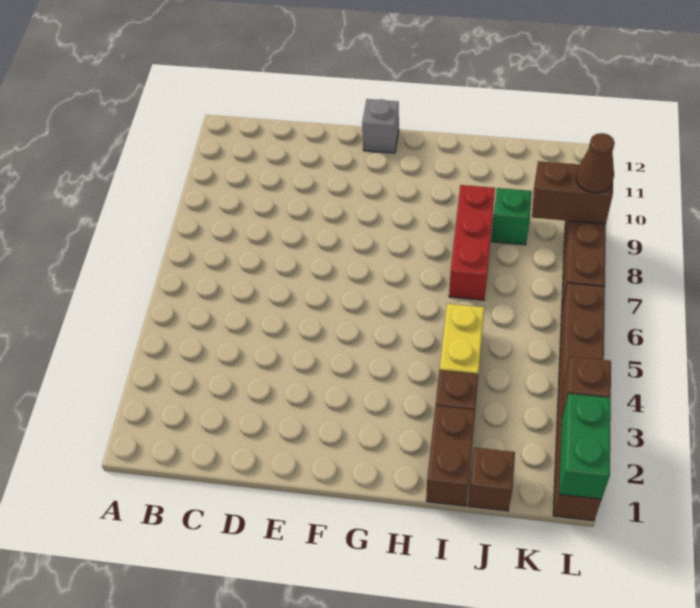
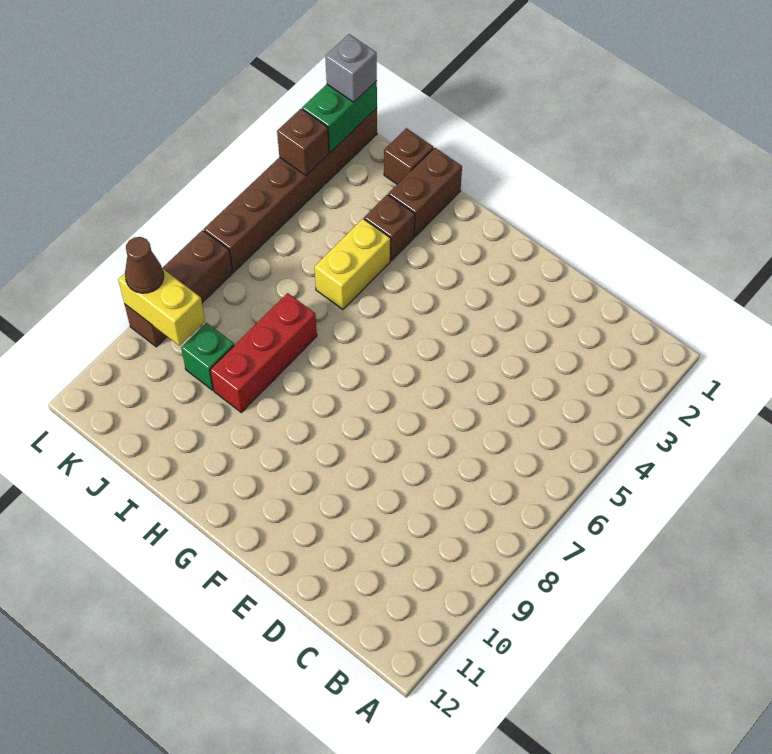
grey 1x1 brick [362,99,399,153] -> grey 1x1 brick moved to [325,34,377,102]
brown 1x2 brick [532,161,613,224] -> yellow 1x2 brick [118,269,205,346]

